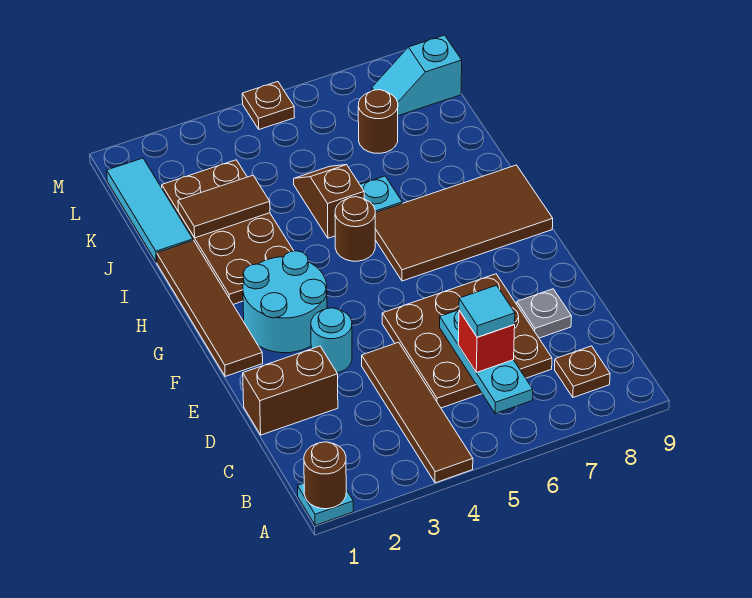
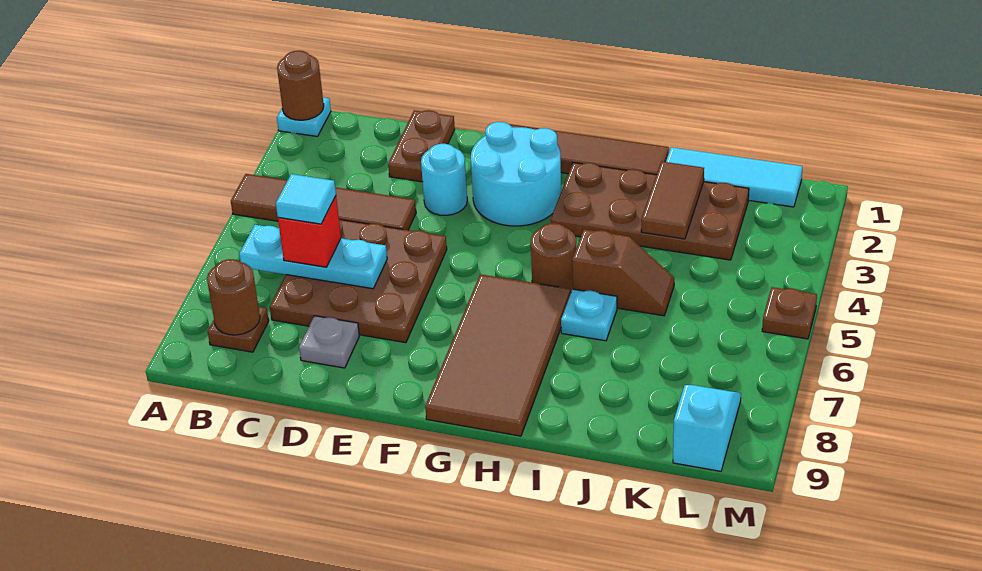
brown 1x2 brick [243,346,338,435] -> brown 1x2 plate [388,110,455,182]
brown 1x1 round brick [358,90,398,153] -> brown 1x1 round brick moved to [207,259,260,335]

